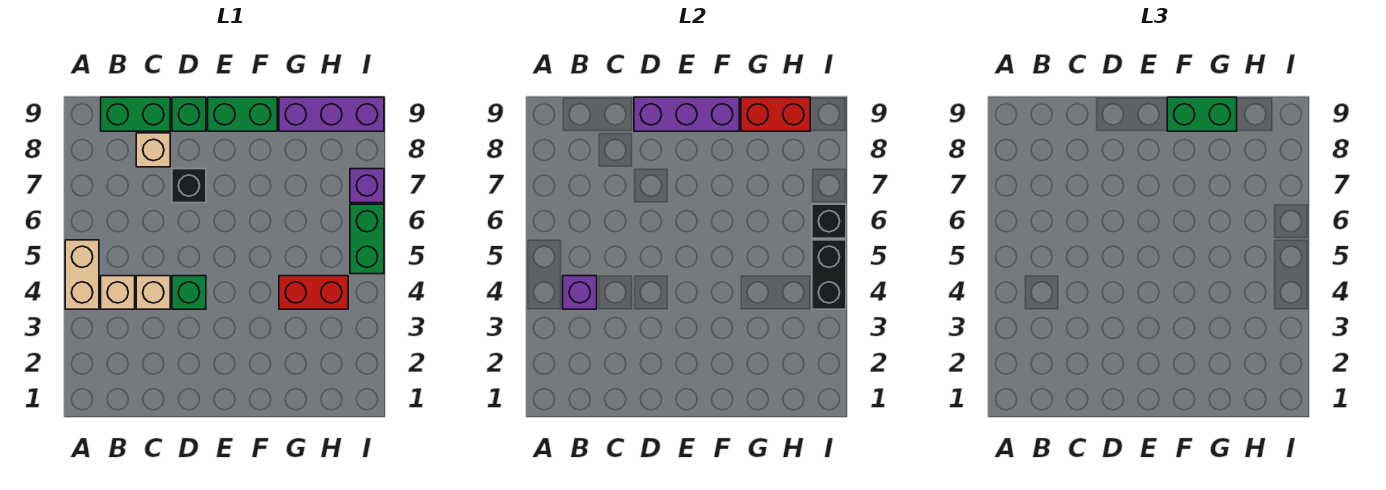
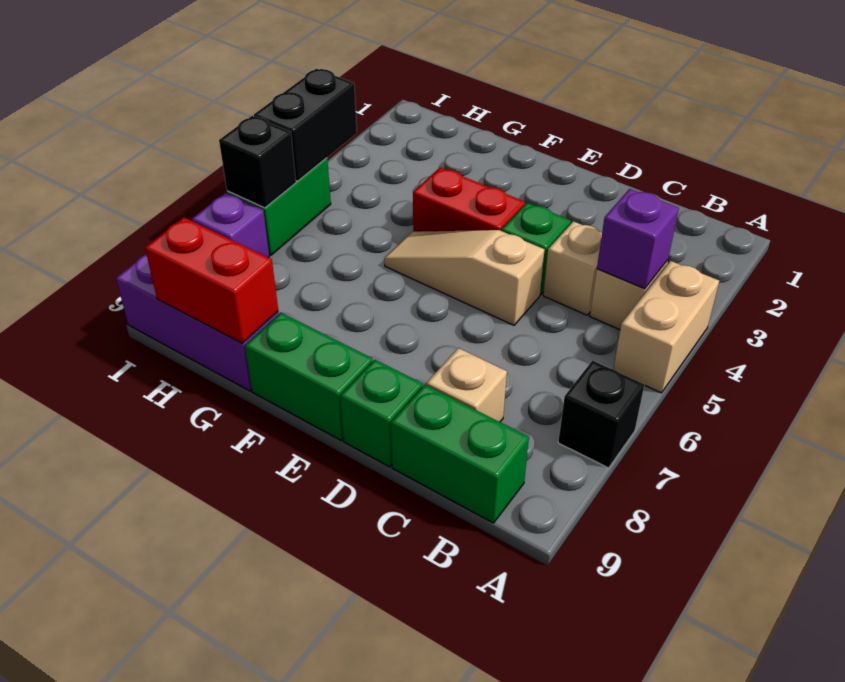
none -> tan 1x3 slope [384,230,545,325]
black 1x1 brick [172,169,206,203] -> black 1x1 brick moved to [558,361,644,468]
purple 1x3 brick [634,97,739,131] -> none
green 1x2 brick [1167,97,1237,131] -> none
red 1x2 brick [279,276,348,309] -> red 1x2 brick moved to [413,167,525,232]

